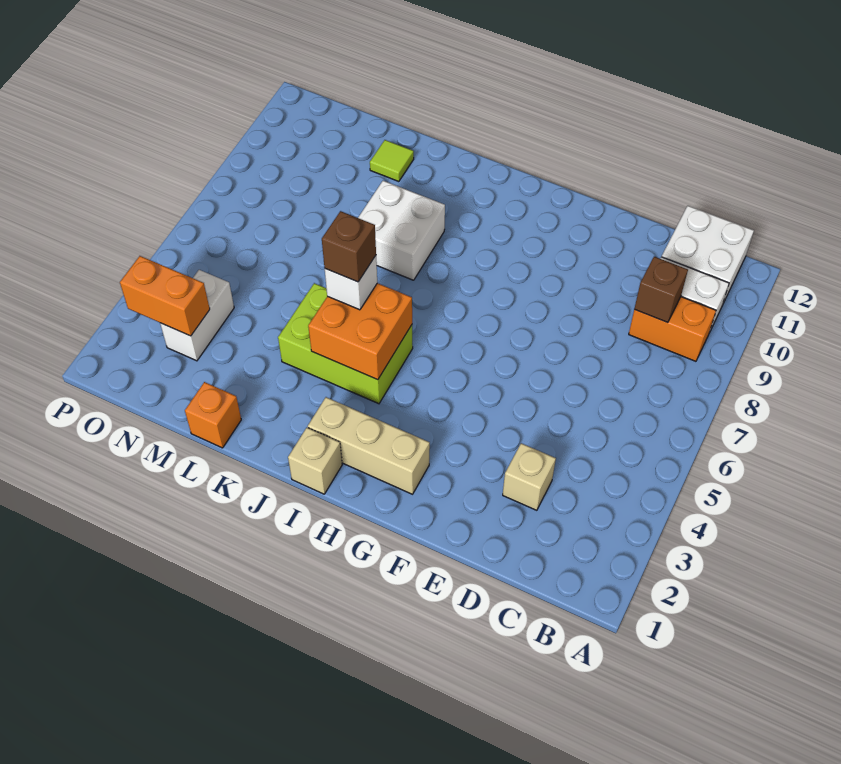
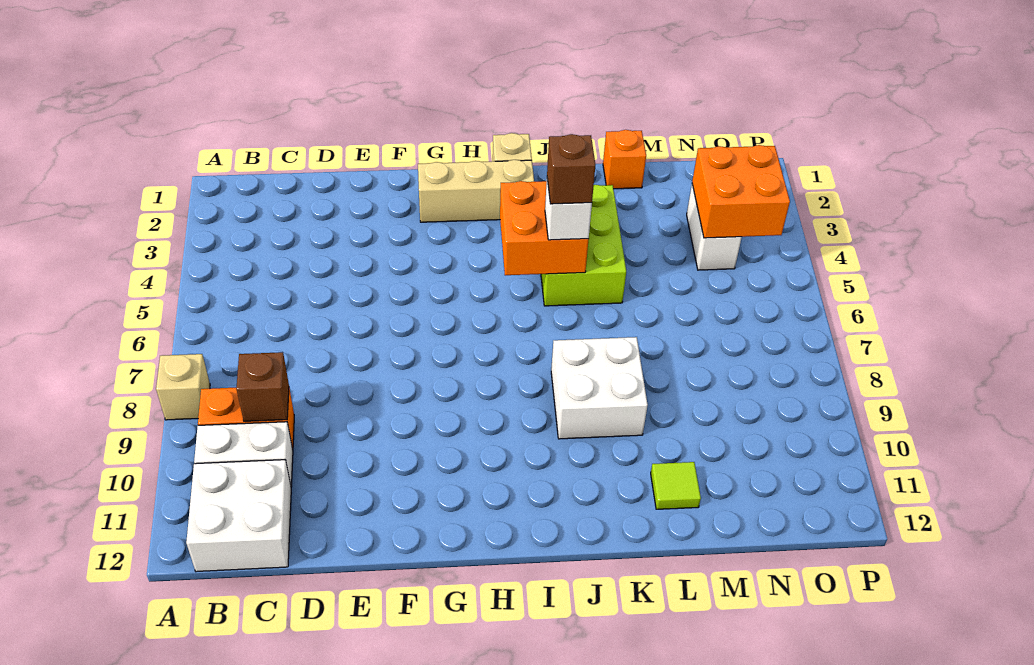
tan 1x1 brick [503,443,556,510] -> tan 1x1 brick moved to [156,354,210,420]
lime 2x3 brick [278,283,413,404] -> lime 2x3 brick turned to [541,185,626,306]
orange 1x2 brick [120,256,210,336] -> orange 2x2 brick [692,145,790,238]

